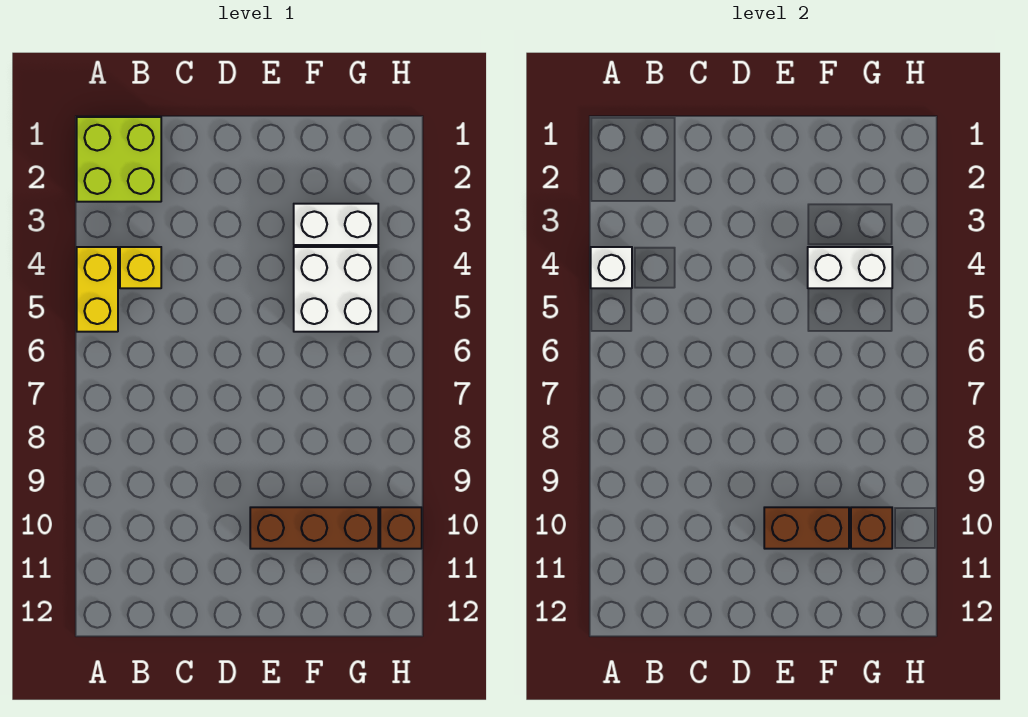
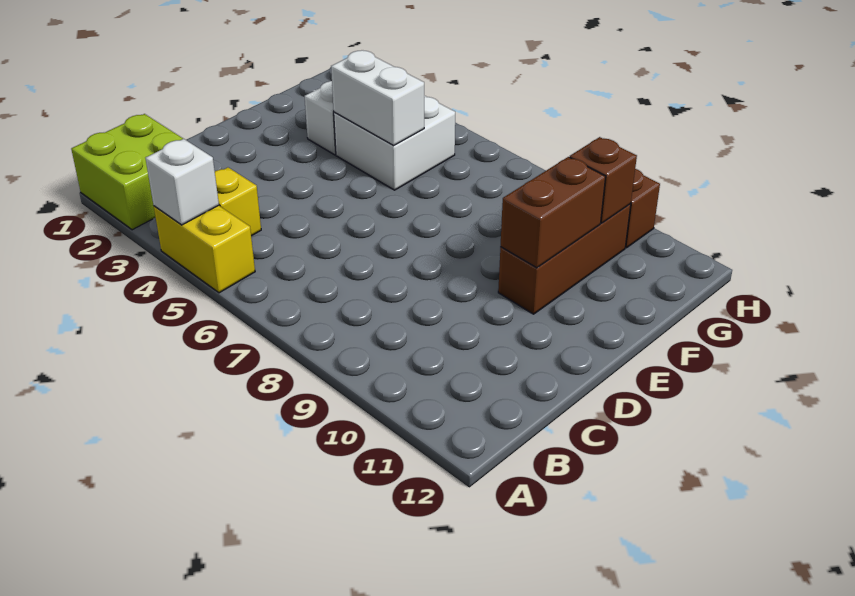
white 1x2 brick [808,247,892,288] -> white 1x2 brick turned to [331,50,424,145]

